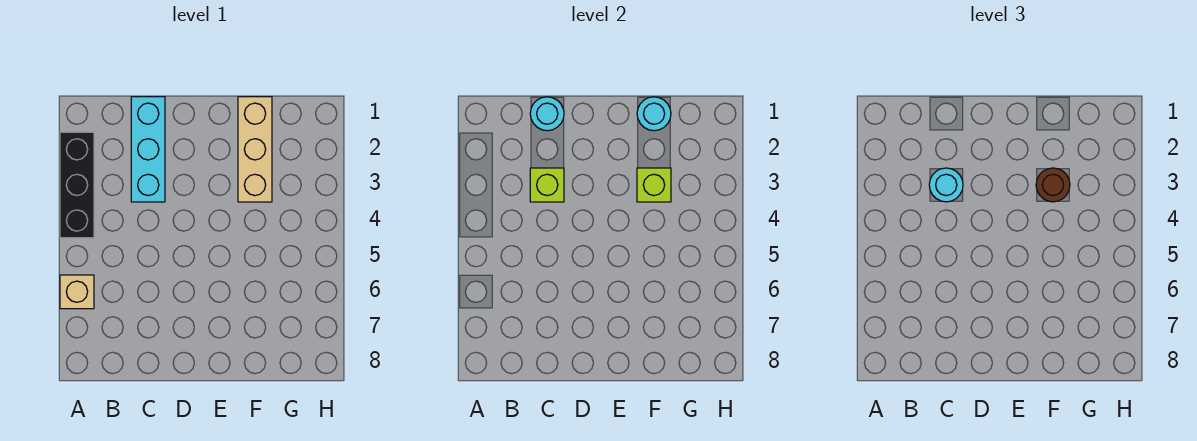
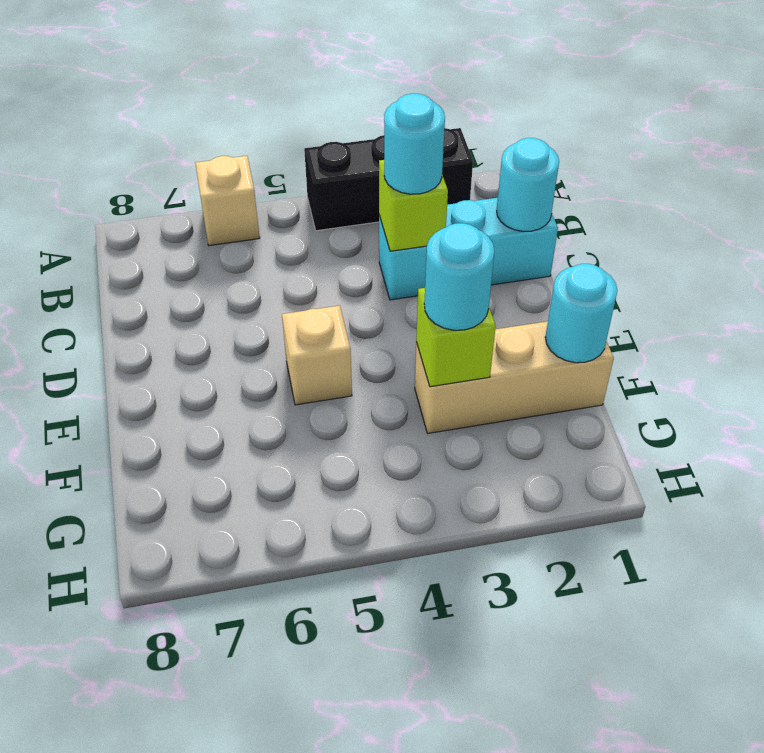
none -> tan 1x1 brick [282,306,352,405]
brown 1x1 round brick [1036,168,1070,202] -> cyan 1x1 round brick [424,223,494,330]

